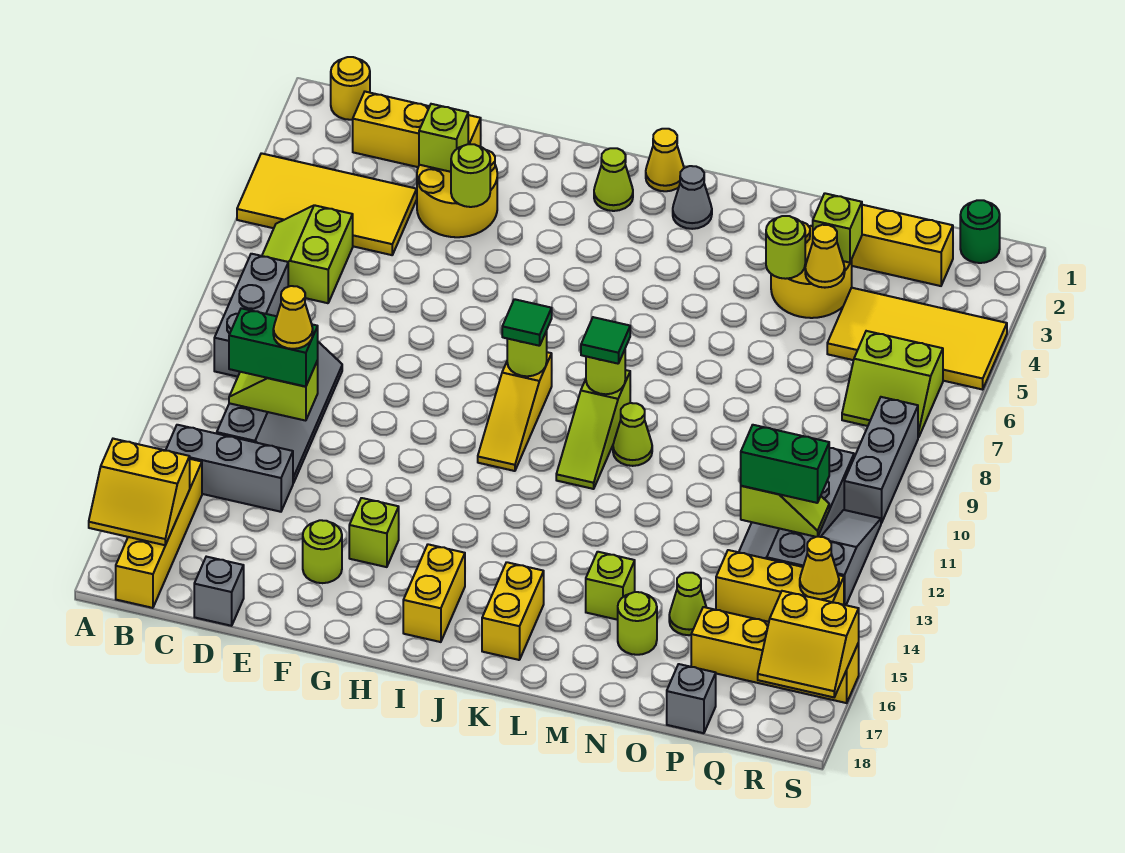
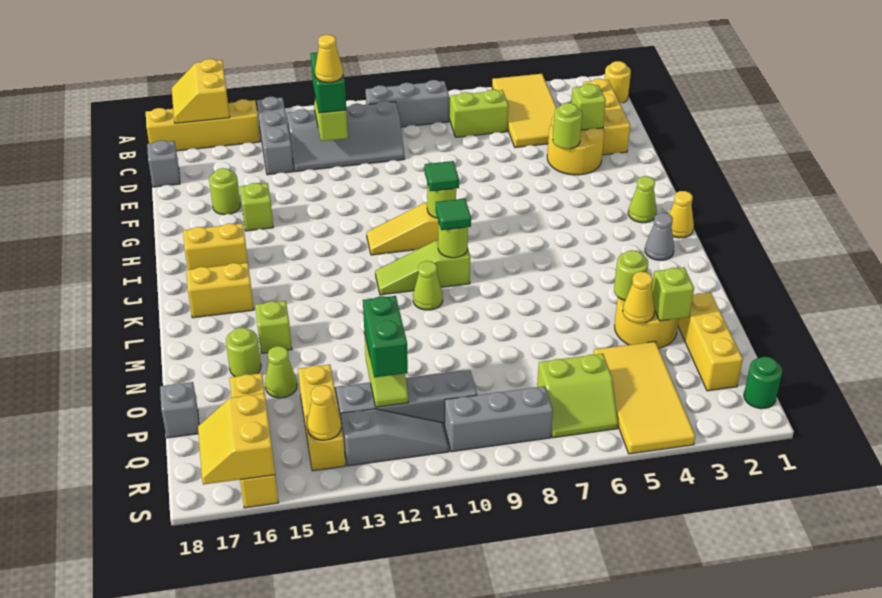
lime 2x2 slope [842,331,943,438] -> lime 2x2 slope turned to [537,354,618,438]

